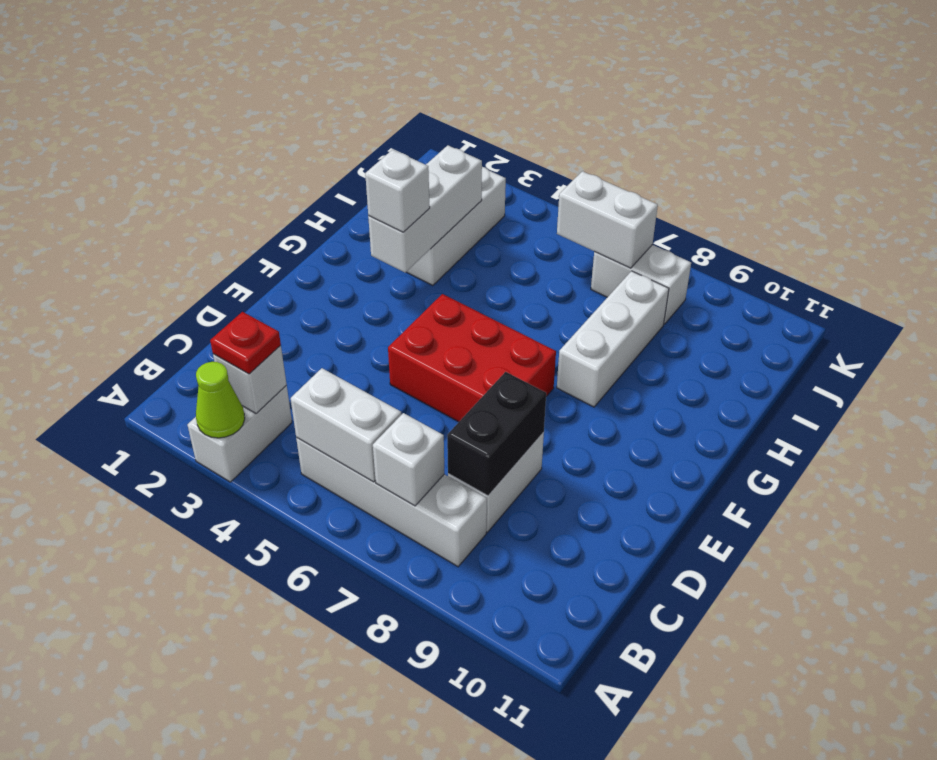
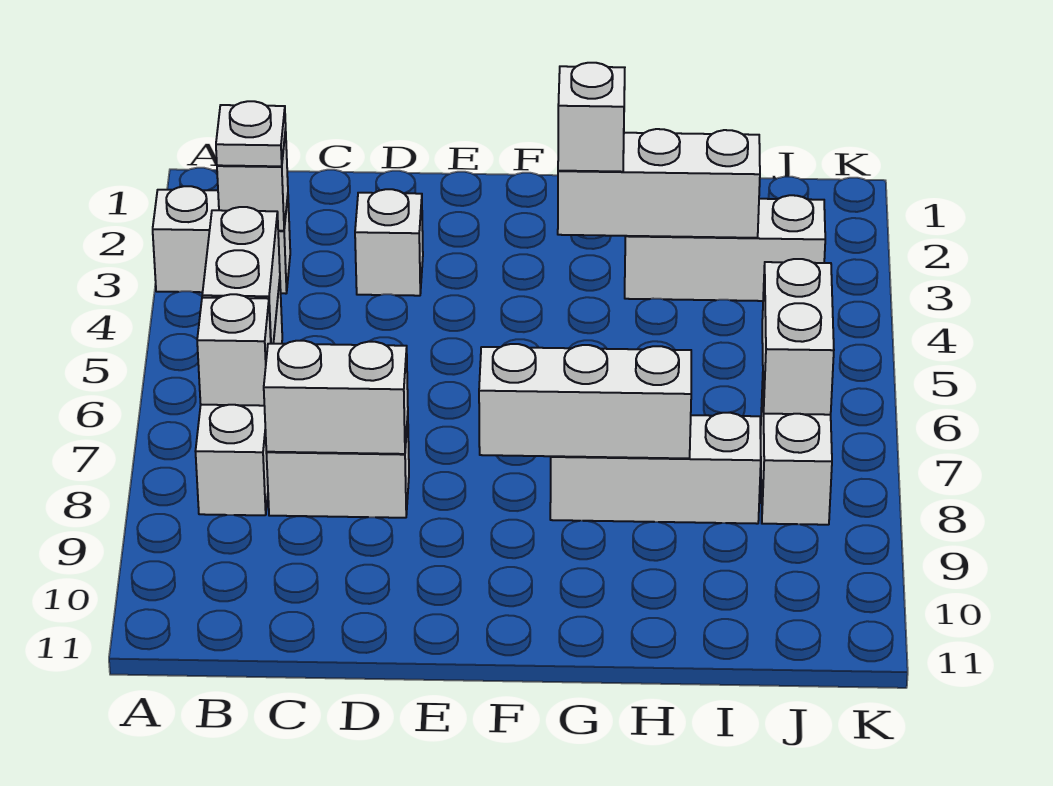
lime 1x1 cone [196,362,245,438] -> none
red 1x1 plate [210,312,281,374] -> white 1x1 plate [216,101,286,166]
black 1x2 brick [447,372,546,496] -> white 1x2 brick [264,341,408,454]
none -> white 1x1 brick [355,189,423,296]
red 2x3 brick [388,294,556,422] -> none
none -> white 1x3 brick [479,344,691,458]

